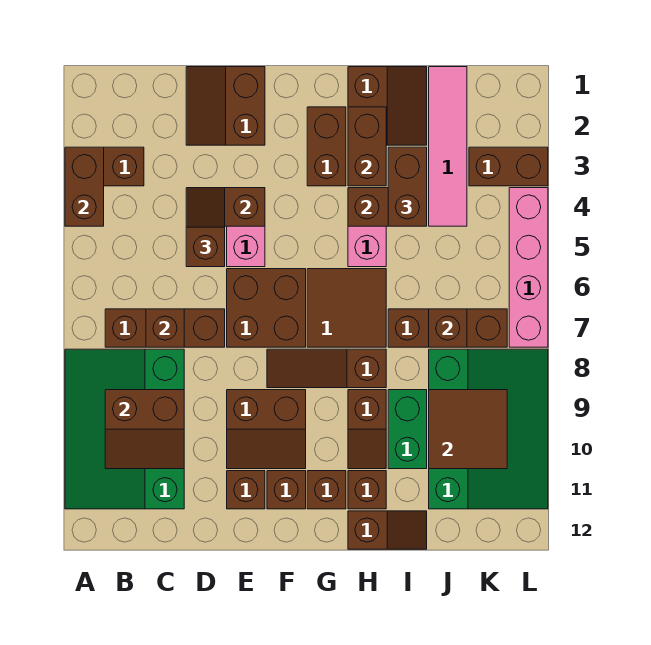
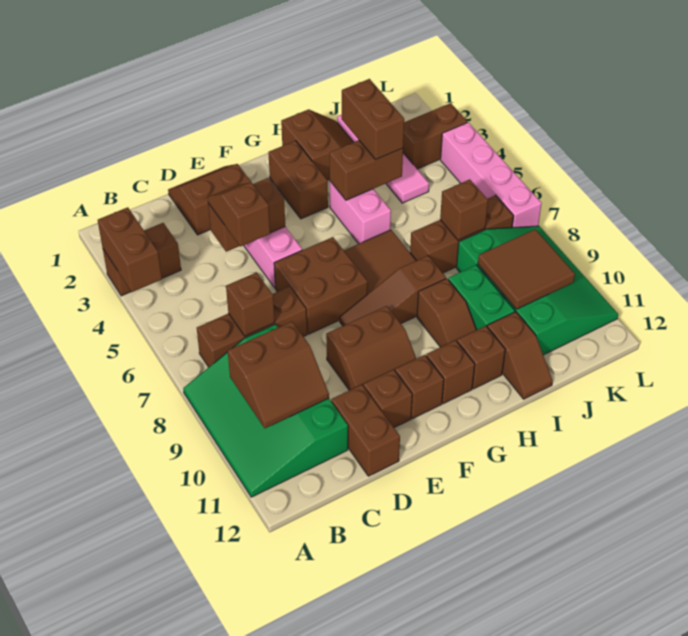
brown 2x2 slope [186,67,265,145] -> brown 2x2 slope turned to [168,164,252,235]
brown 1x2 brick [348,107,386,186] -> brown 1x2 brick moved to [331,385,400,476]
brown 1x2 slope [348,511,427,549] -> brown 1x2 slope turned to [487,312,553,399]

